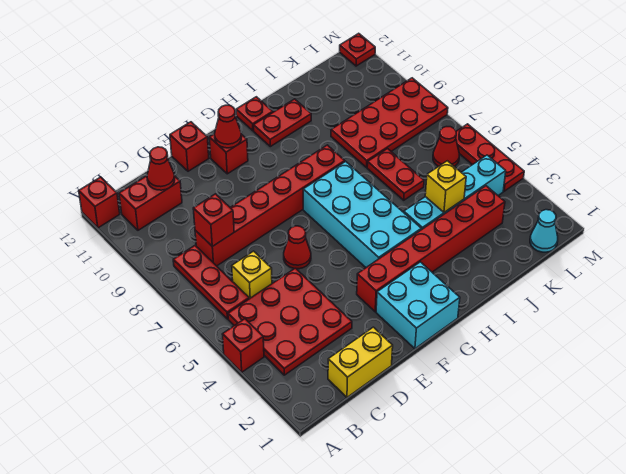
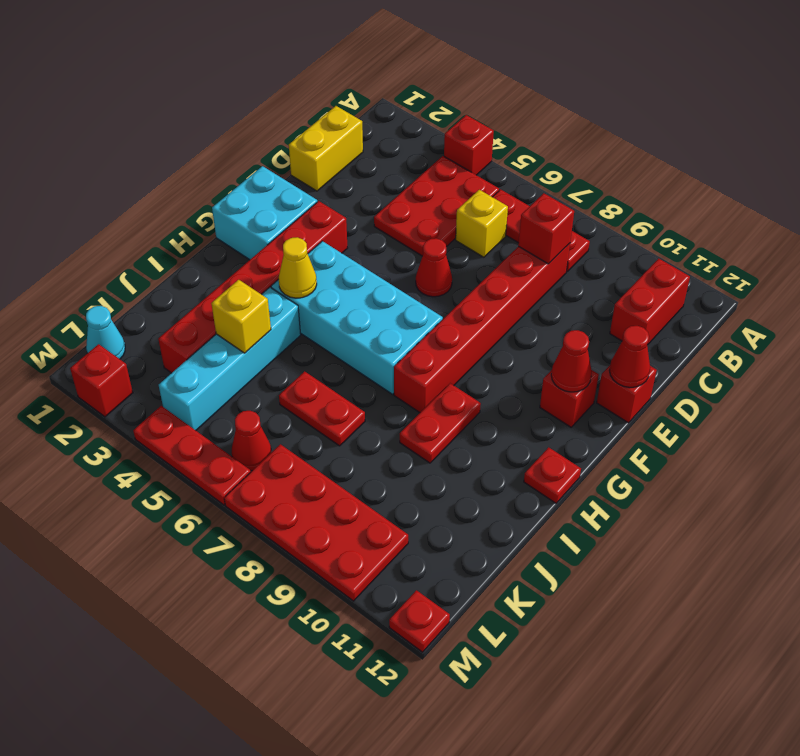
red 1x1 brick [79,177,120,228] -> red 1x1 brick moved to [70,344,133,417]
red 3x3 plate [228,268,352,375] -> red 2x3 plate [374,156,499,256]
red 1x1 cone [147,147,175,190] -> red 1x1 cone moved to [609,326,650,387]
none -> yellow 1x1 cone [279,237,317,298]
red 1x2 plate [254,99,311,147] -> red 1x2 plate moved to [400,383,481,463]
red 2x4 plate [331,78,448,167] -> red 2x4 plate turned to [224,444,408,601]

